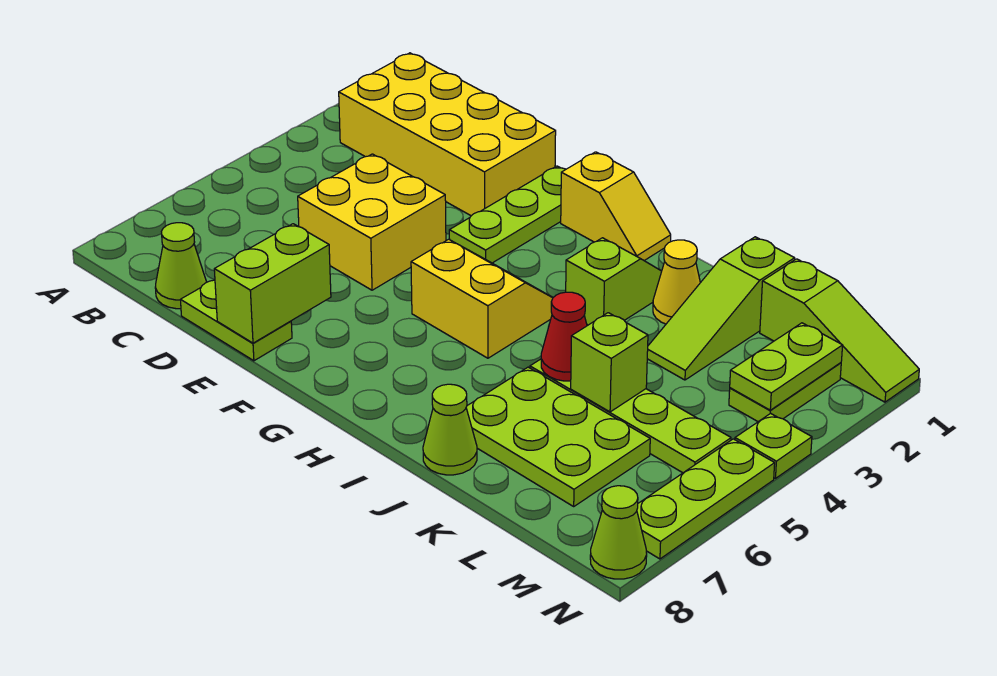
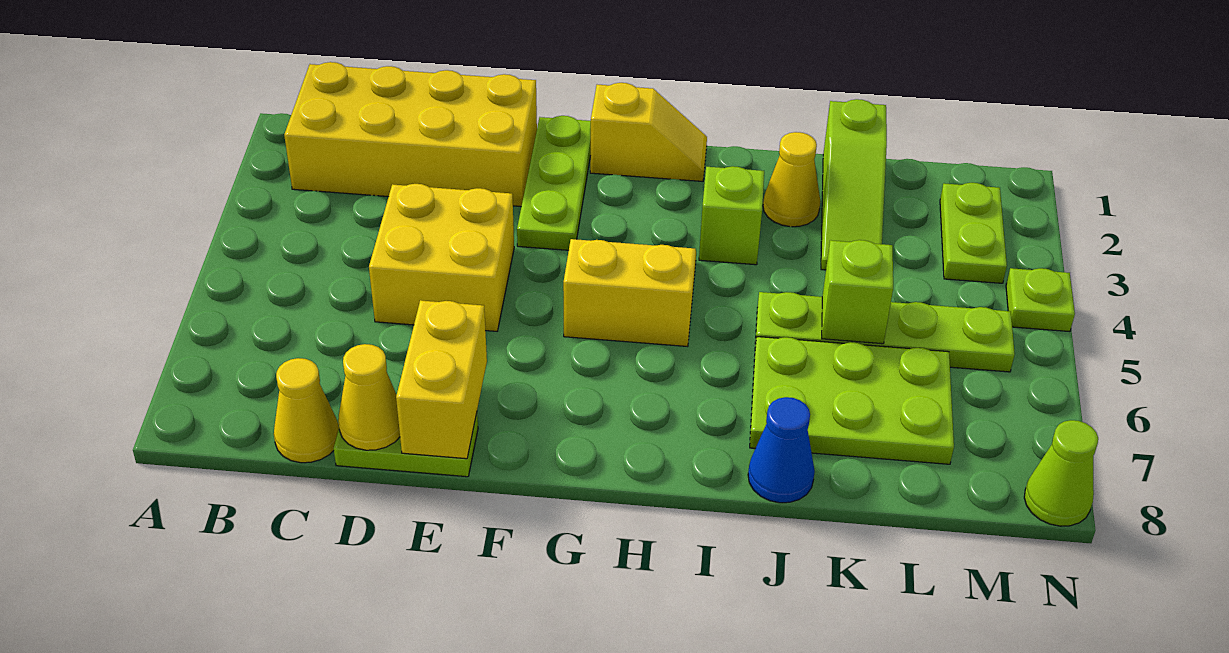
lime 1x1 cone [155,223,207,309] -> yellow 1x1 cone [274,358,339,463]
none -> yellow 1x1 cone [338,344,400,450]
lime 1x2 brick [214,224,331,343] -> yellow 1x2 brick [396,300,487,459]
red 1x1 cone [541,292,587,381] -> none
lime 1x1 cone [423,384,477,475] -> blue 1x1 cone [748,397,815,503]
lime 1x3 slope [760,259,919,402] -> none
lime 1x2 plate [730,323,843,410] -> none
lime 1x3 plate [637,439,775,559] -> none

